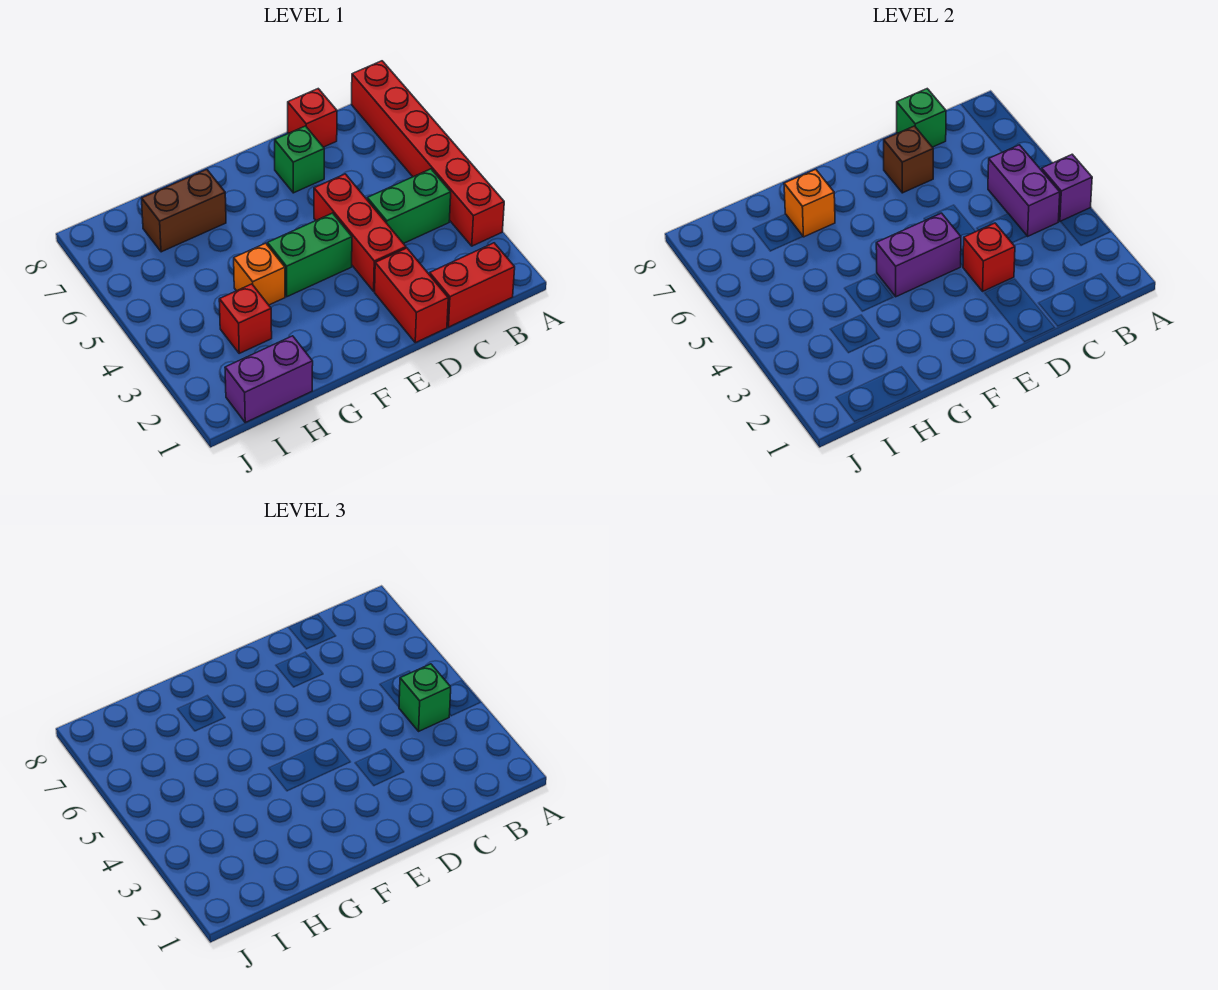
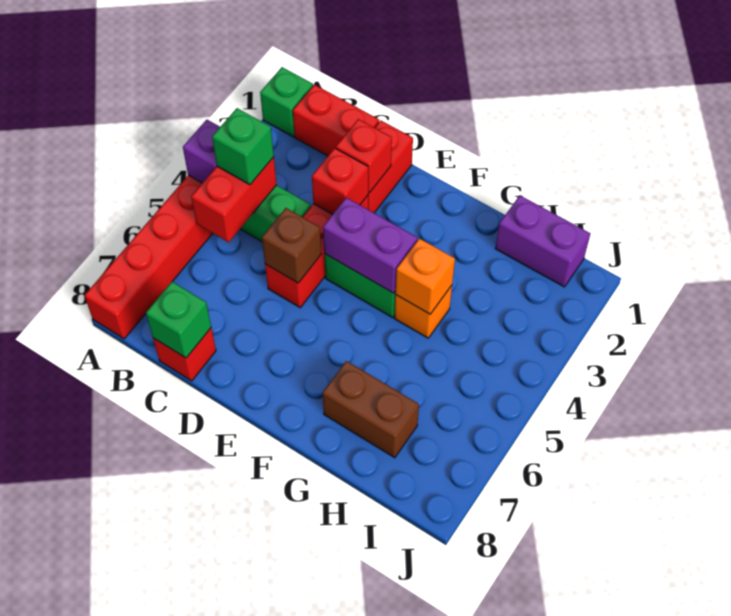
purple 1x2 brick [988,145,1060,236] -> red 1x2 brick [191,157,276,242]
green 1x1 brick [275,126,324,193] -> green 1x1 brick moved to [260,67,313,137]
brown 1x1 brick [884,126,933,193] -> brown 1x1 brick moved to [262,208,321,283]
orange 1x1 brick [784,169,835,237] -> orange 1x1 brick moved to [395,239,455,314]
red 1x1 brick [219,284,272,353] -> red 1x1 brick moved to [336,119,392,193]

